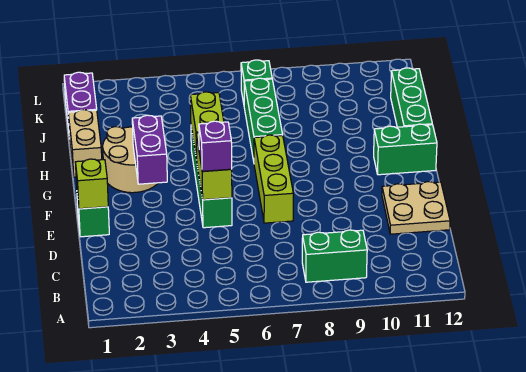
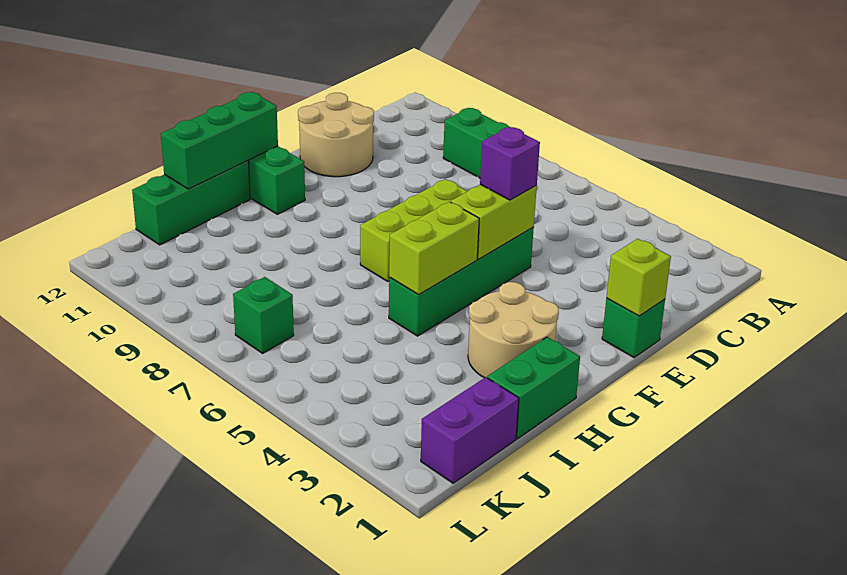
tan 2x2 plate [382,182,450,234] -> tan 2x2 round brick [298,93,374,177]
purple 1x2 brick [132,115,167,184] -> none
tan 1x2 brick [68,110,102,177] -> green 1x2 brick [487,337,580,439]
green 1x3 brick [244,78,283,161] -> green 1x3 brick moved to [161,92,278,189]

